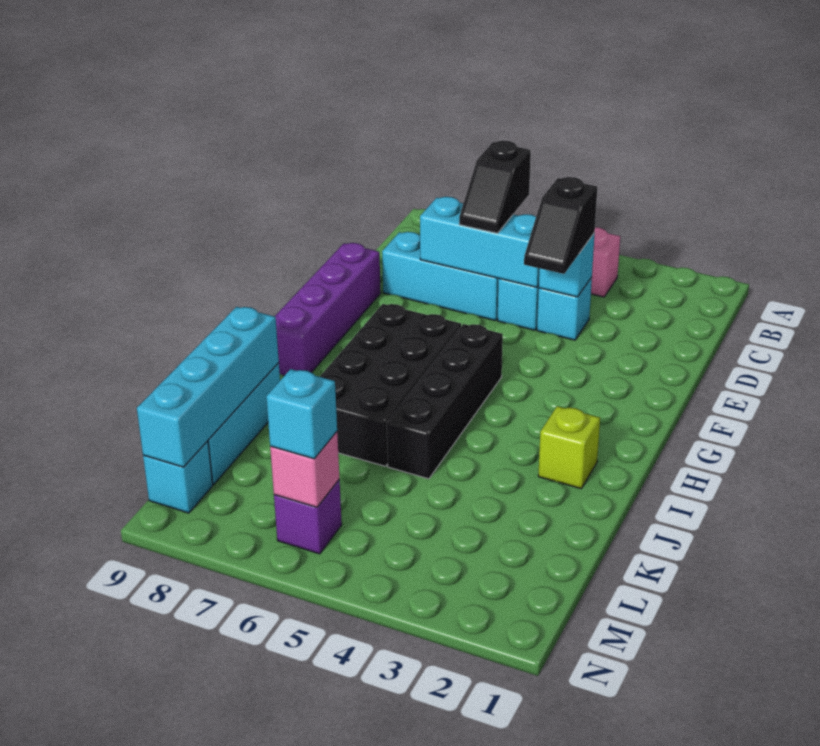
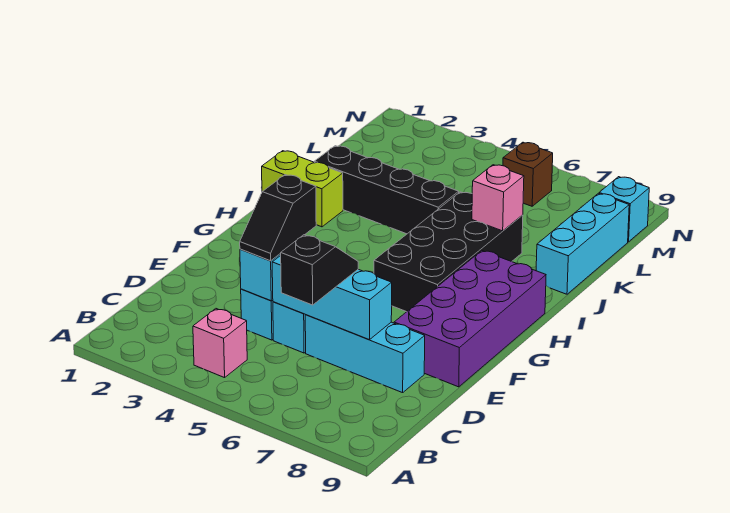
black 1x2 slope [524,177,597,274] -> black 1x2 slope turned to [240,175,316,261]
purple 1x4 brick [275,243,381,376] -> purple 2x4 brick [394,251,546,387]
black 1x4 brick [387,324,503,479] -> black 1x4 brick turned to [314,146,459,234]
lime 1x1 brick [538,406,600,488] -> lime 1x2 brick [262,151,343,227]
cyan 1x4 brick [137,307,279,467] -> none
purple 1x1 brick [274,480,342,554] -> brown 1x1 brick [503,142,553,206]
pink 1x1 brick [270,432,339,507] -> pink 1x1 brick moved to [472,165,524,231]
cyan 1x1 brick [266,369,337,459] -> none

